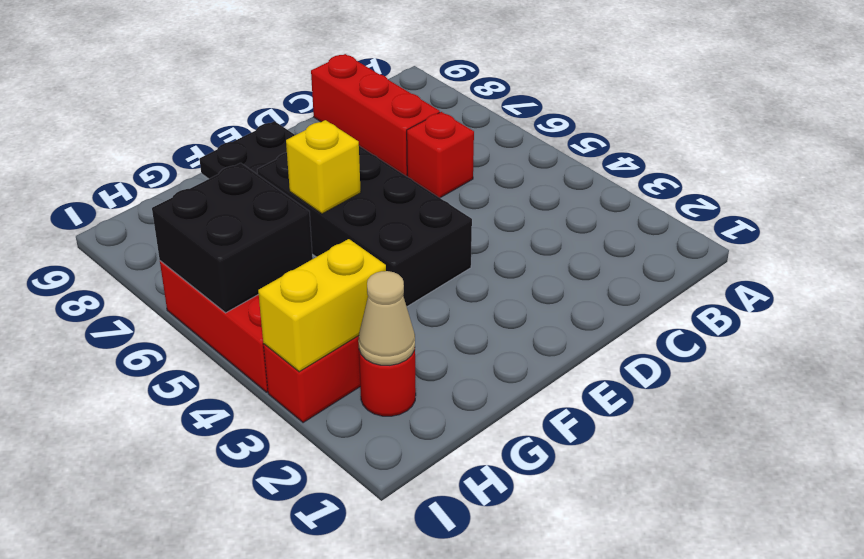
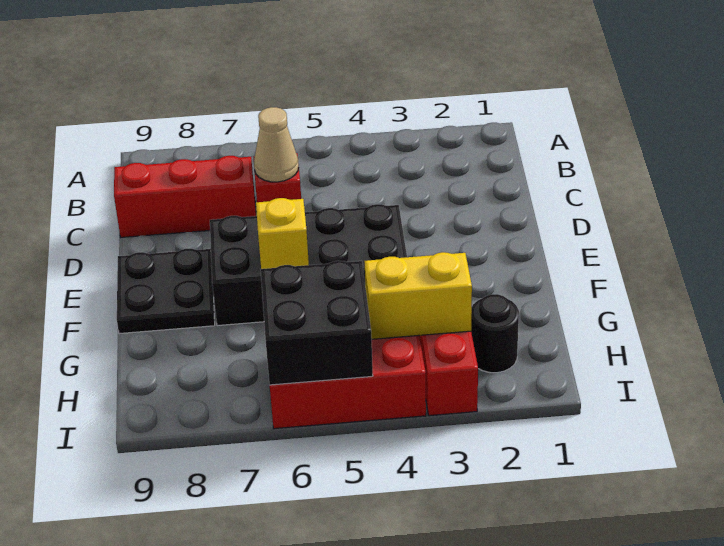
red 1x1 round brick [359,350,416,416] -> black 1x1 round brick [471,294,519,373]
tan 1x1 cone [358,271,415,365] -> tan 1x1 cone moved to [254,107,299,182]
yellow 1x2 brick [258,239,386,372] -> yellow 1x2 brick turned to [365,252,472,339]

